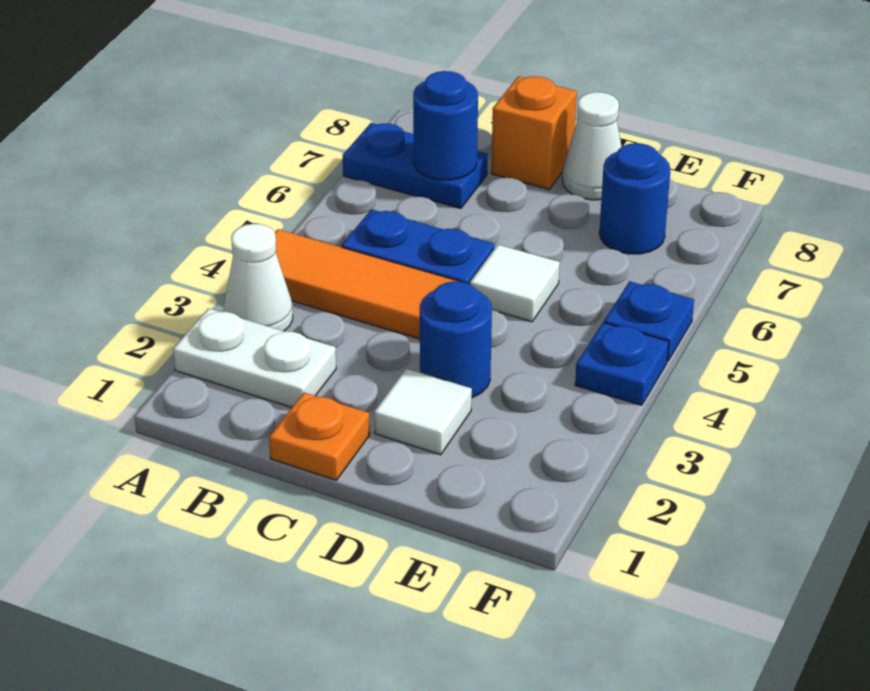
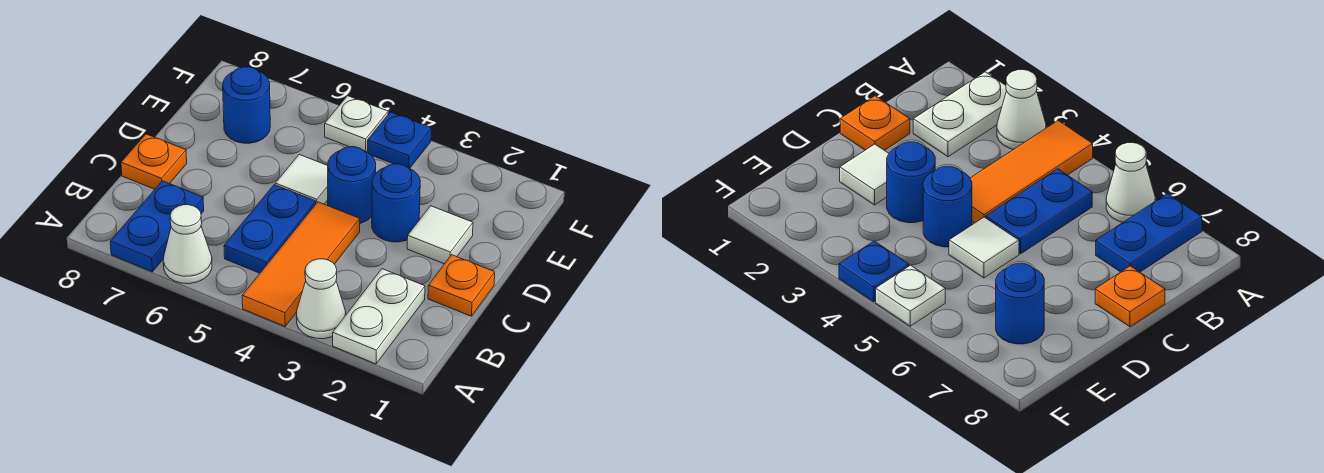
blue 1x1 round brick [413,71,478,180] -> blue 1x1 round brick moved to [328,147,376,223]
orange 1x1 brick [491,76,577,189] -> orange 1x1 plate [121,134,187,189]
white 1x1 cone [562,92,622,200] -> white 1x1 cone moved to [163,205,212,284]
blue 1x1 plate [604,281,694,361] -> white 1x1 plate [325,96,388,152]

